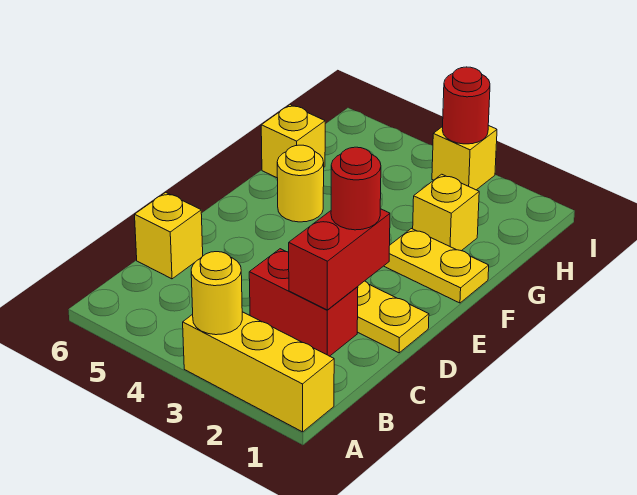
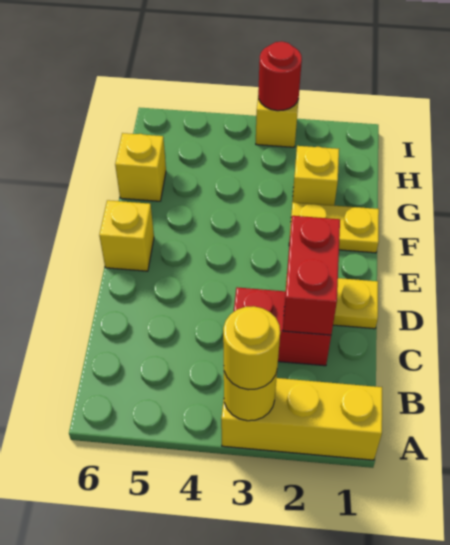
yellow 1x1 brick [135,192,203,279] -> yellow 1x1 brick moved to [99,200,154,271]
red 1x1 round brick [331,147,381,230] -> none
yellow 1x1 round brick [277,145,324,222] -> yellow 1x1 round brick moved to [223,306,280,390]

